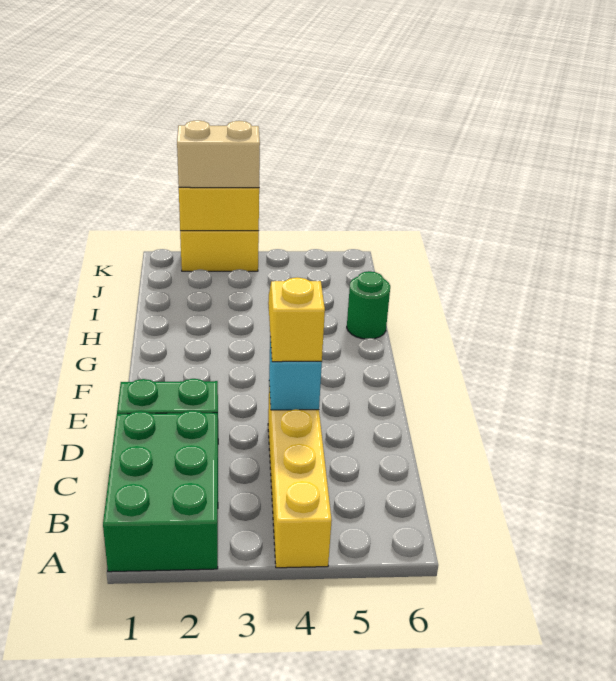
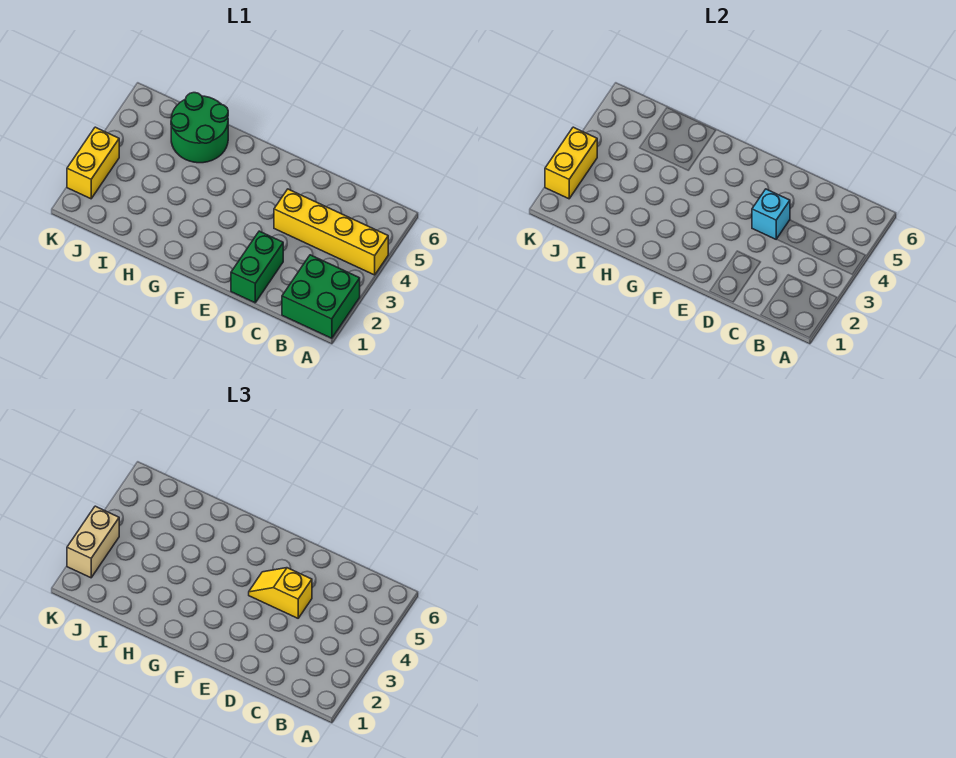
green 2x3 brick [103,411,218,572] -> green 2x2 brick [282,255,360,338]
green 1x1 round brick [347,271,390,339] -> green 2x2 round brick [171,93,228,163]

